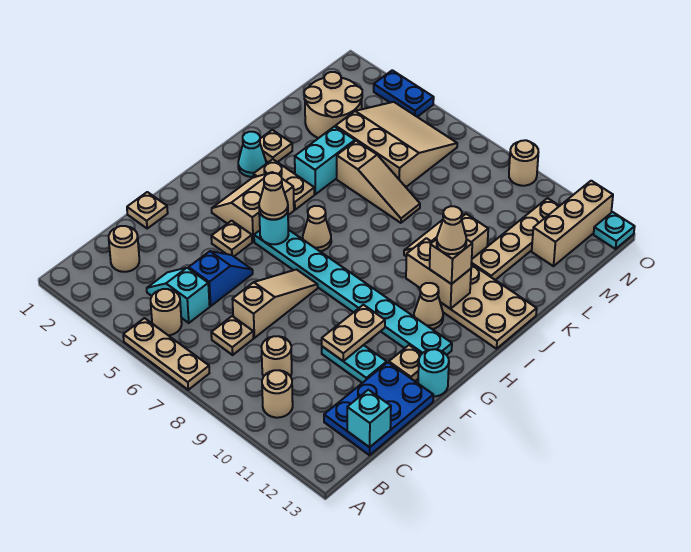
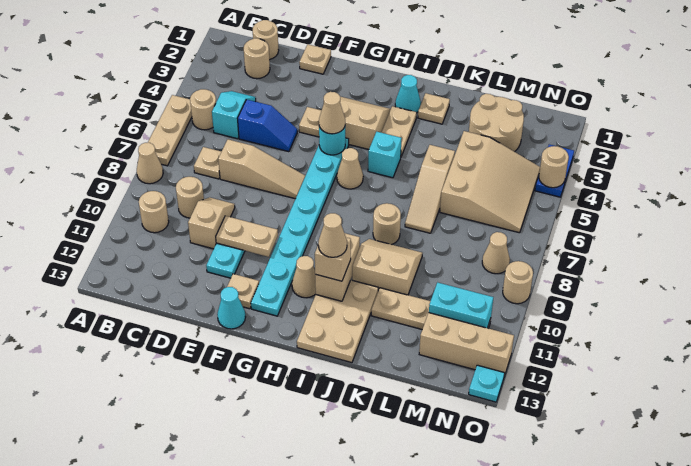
none -> tan 1x1 cone [137,143,163,184]
none -> tan 1x1 round brick [253,20,279,60]
blue 2x3 plate [324,362,433,455] -> none
cyan 1x1 brick [347,390,391,447] -> cyan 1x1 brick moved to [368,132,402,178]
none -> tan 1x2 slope [188,197,235,249]
cyan 1x1 round brick [418,349,449,396] -> cyan 1x1 cone [217,287,246,329]
cyan 1x2 brick [295,127,355,194] -> cyan 1x2 brick moved to [429,282,493,328]
none -> tan 1x1 round brick [373,203,401,245]
none -> tan 1x1 cone [482,232,510,274]
none -> tan 1x1 round brick [539,146,569,188]

